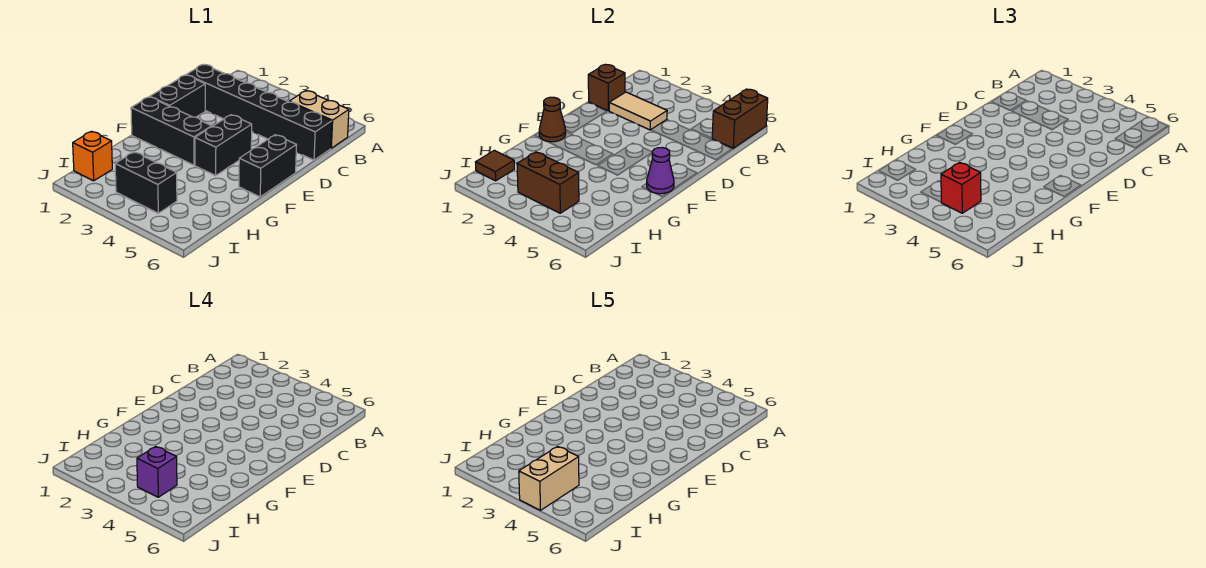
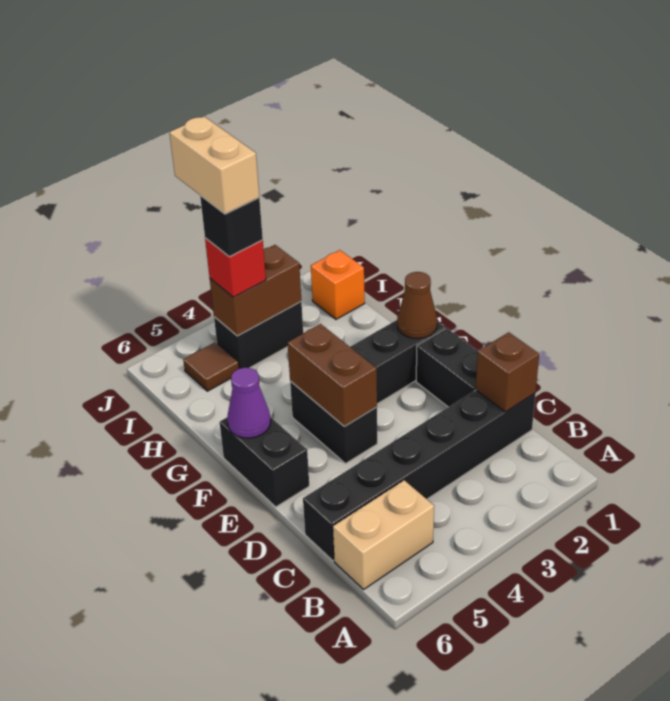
brown 1x2 brick [712,89,768,148] -> brown 1x2 brick moved to [288,324,377,426]
tan 1x2 tile [609,92,667,130] -> none
brown 1x1 tile [476,150,514,181] -> brown 1x1 tile moved to [183,342,239,391]
purple 1x1 brick [137,446,177,497] -> black 1x1 brick [200,196,263,257]

